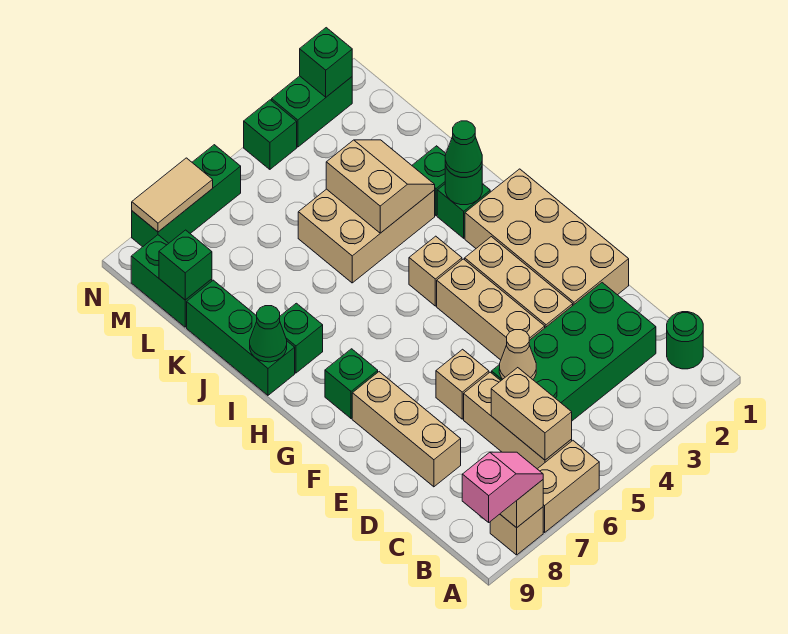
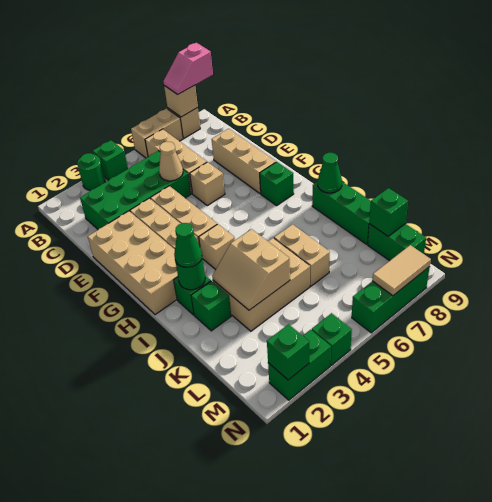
green 1x1 round brick [667,312,703,369] -> green 1x1 round brick moved to [77,153,105,191]
tan 1x2 brick [491,368,572,460] -> tan 1x2 brick moved to [274,224,330,286]
green 1x1 brick [280,303,323,373] -> green 1x1 brick moved to [93,140,128,180]

